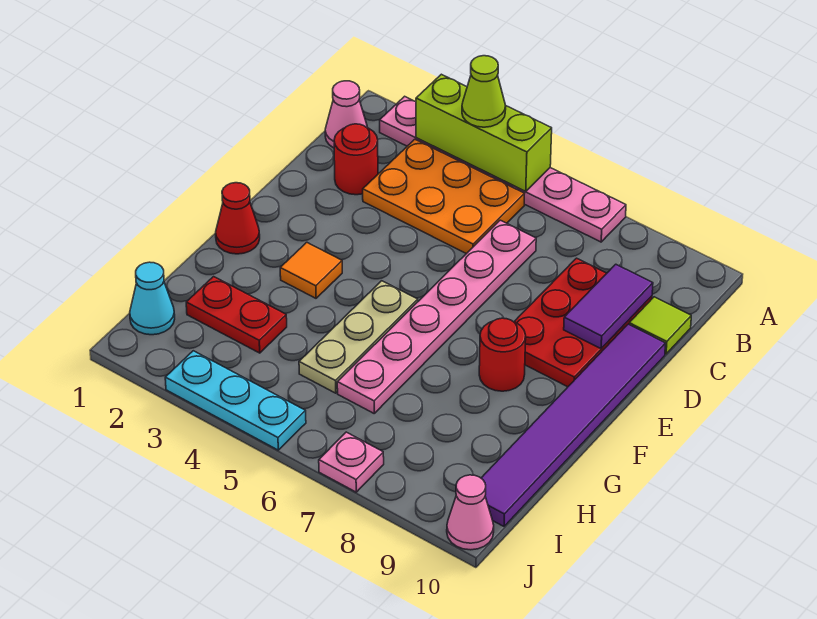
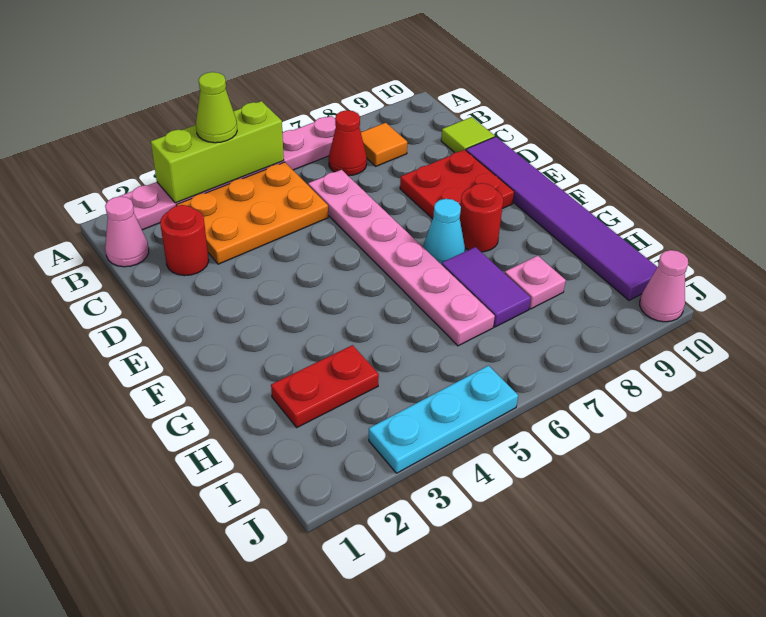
red 2x3 plate [514,258,652,387] -> red 2x2 plate [400,150,514,219]
purple 1x2 tile [564,264,653,349] -> purple 1x2 tile moved to [442,247,531,327]
red 1x1 cone [216,183,260,254] -> red 1x1 cone moved to [329,110,367,176]
orange 1x1 tile [280,242,342,298] -> orange 1x1 tile moved to [361,123,407,166]
tan 1x3 plate [299,281,418,393] -> none
cyan 1x1 cone [130,262,175,335] -> cyan 1x1 cone moved to [423,199,465,265]
pink 1x1 plate [319,432,384,492] -> pink 1x1 plate moved to [505,256,566,309]

